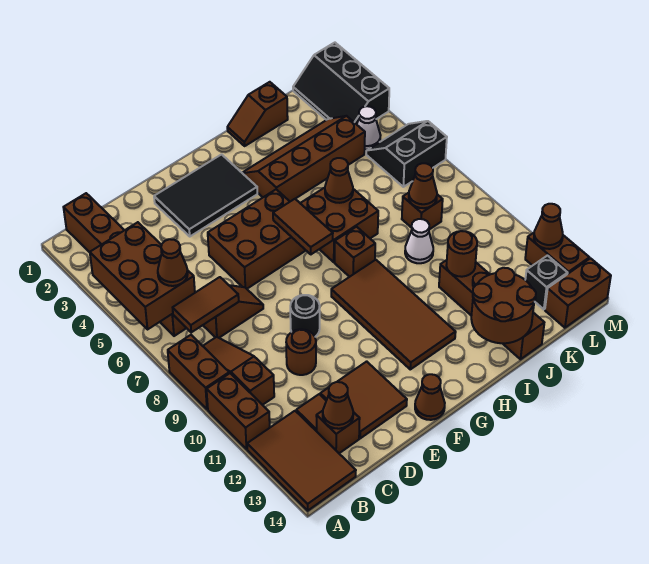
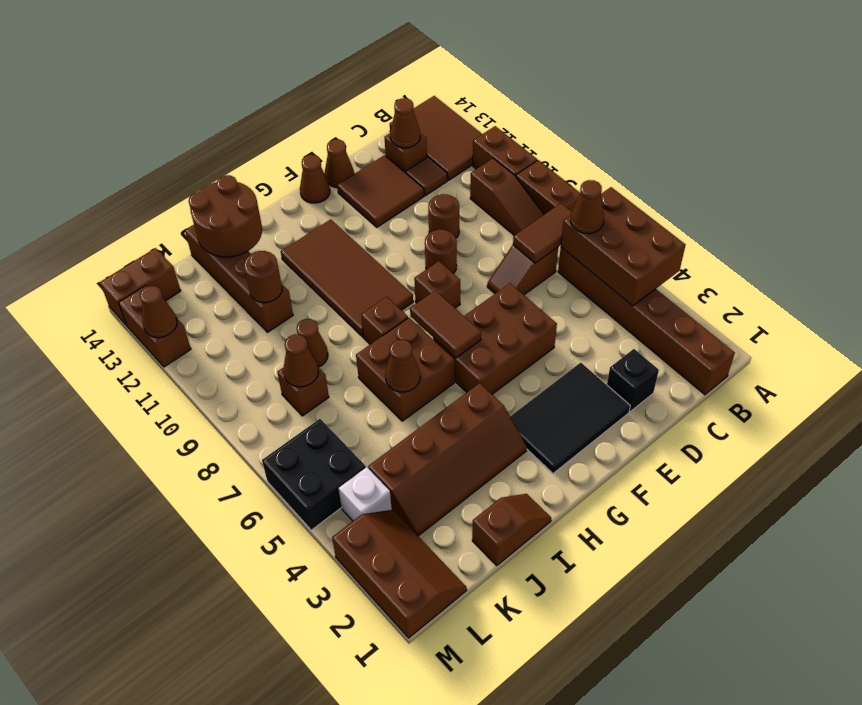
black 1x1 round brick [290,295,320,337] -> brown 1x1 round brick [425,229,457,274]
none -> brown 1x1 cone [324,139,354,187]
none -> brown 1x1 brick [414,261,460,308]
white 1x1 cone [405,219,433,263] -> brown 1x1 cone [297,319,328,367]
black 2x3 slope [293,43,389,124] -> brown 2x3 slope [332,510,467,638]
white 1x1 cone [357,106,381,150] -> white 1x1 brick [339,467,392,521]
black 2x2 slope [366,121,447,187] -> black 2x2 brick [262,419,366,530]
black 1x1 brick [525,256,568,309] -> black 1x1 brick moved to [607,349,659,412]

